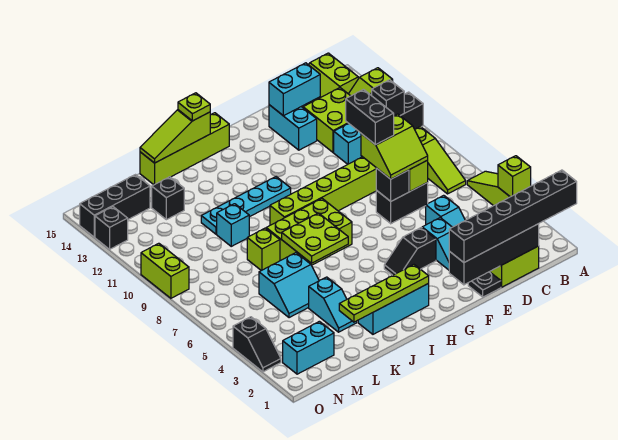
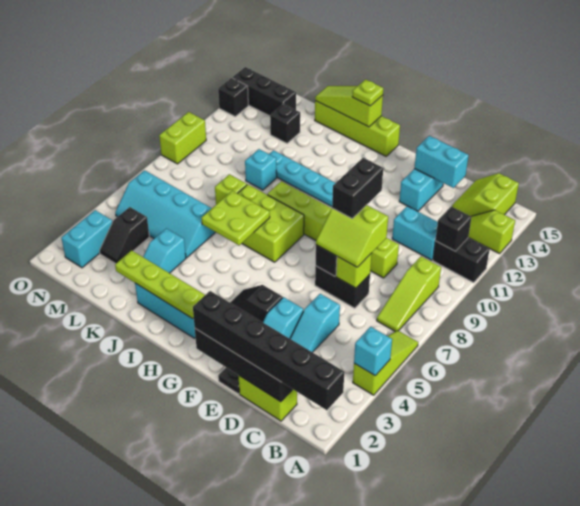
lime 1x1 brick [498,156,531,197] -> cyan 1x1 brick [354,327,392,376]
lime 2x2 brick [303,88,350,153] -> none
cyan 2x2 slope [259,253,319,318] -> cyan 2x4 slope [115,170,215,258]
cyan 1x2 brick [283,321,334,374] -> cyan 1x2 brick turned to [62,210,112,268]
black 1x2 slope [233,317,281,372] -> black 1x2 slope moved to [100,207,149,264]

